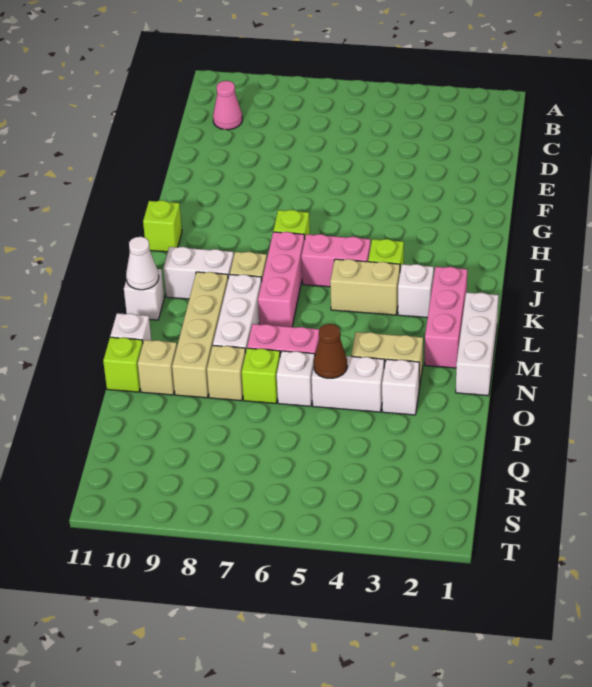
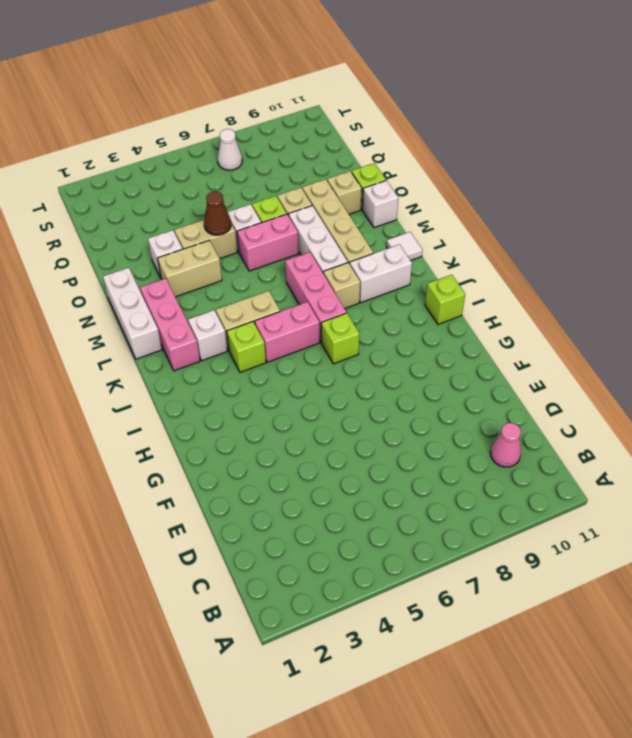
white 1x1 brick [124,269,164,320] -> white 1x1 tile [387,232,422,260]
white 1x1 cone [126,237,159,290] -> white 1x1 cone moved to [218,129,242,170]
white 1x2 brick [312,356,384,412] -> tan 1x2 brick [175,220,237,259]

